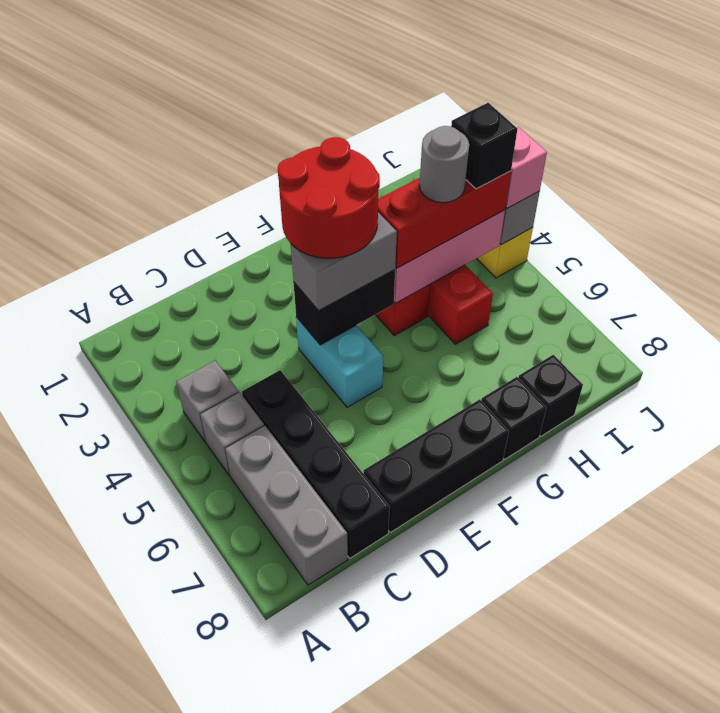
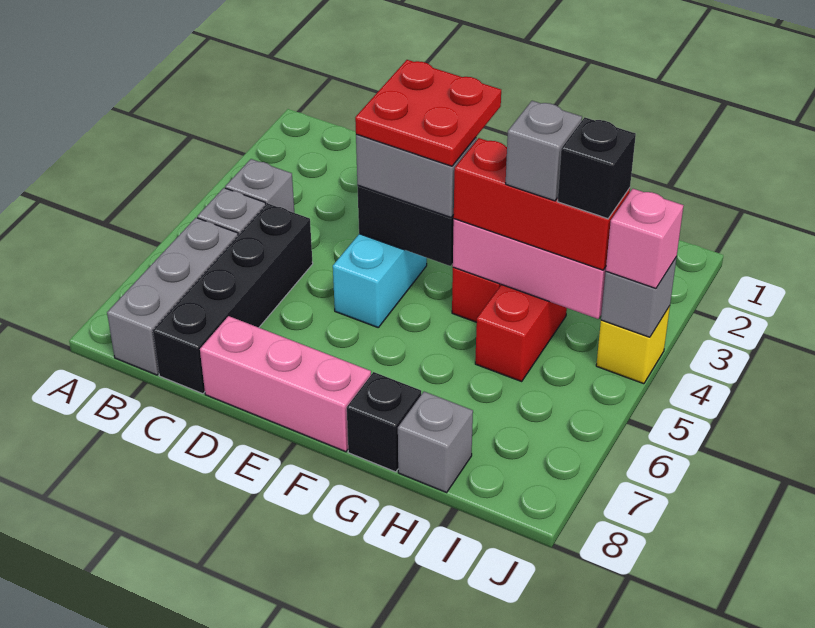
black 1x3 brick [364,399,509,532] -> pink 1x3 brick [200,316,371,452]
red 2x2 round brick [278,137,380,258] -> red 2x2 plate [355,60,501,166]
grey 1x1 round brick [419,126,469,203] -> grey 1x1 brick [506,101,582,201]
black 1x1 brick [518,355,583,436] -> grey 1x1 brick [398,392,473,492]

